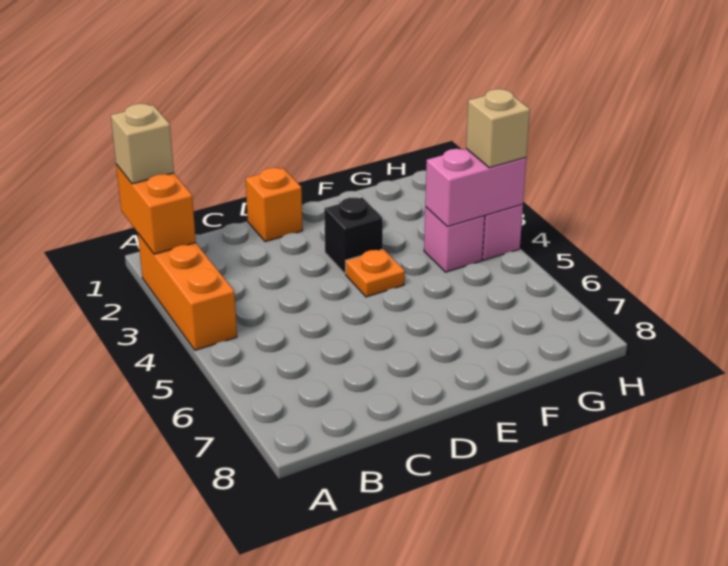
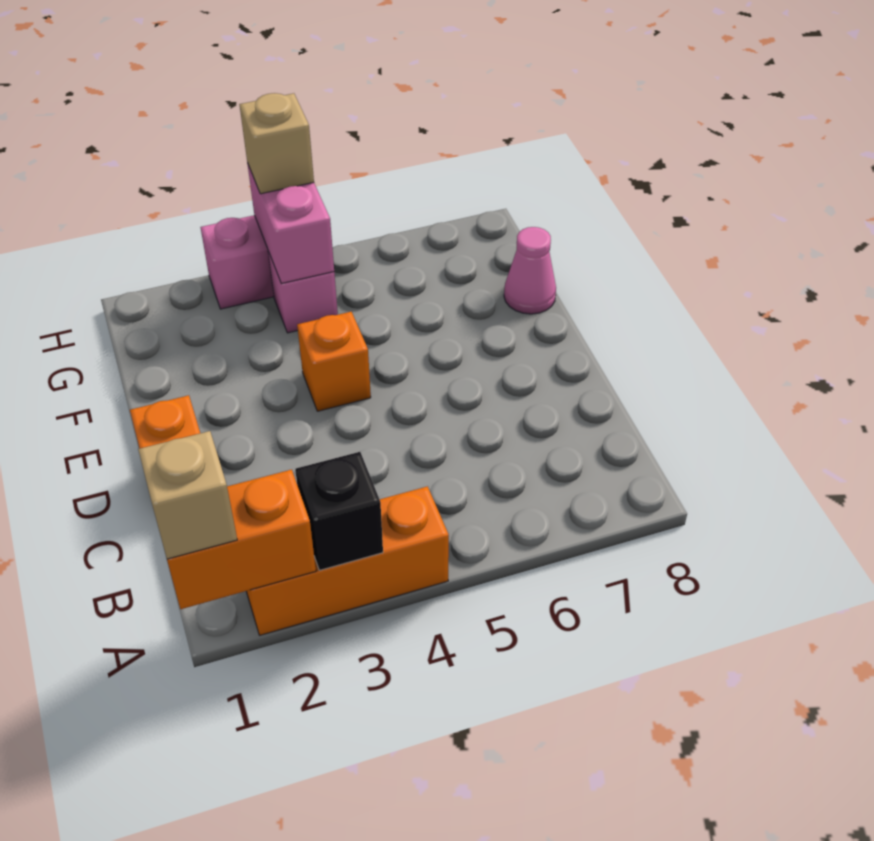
black 1x1 brick [324,198,383,274] -> black 1x1 brick moved to [295,452,383,570]
orange 1x1 plate [346,249,405,297] -> orange 1x1 brick [297,312,371,411]
none -> pink 1x1 cone [504,227,556,314]

